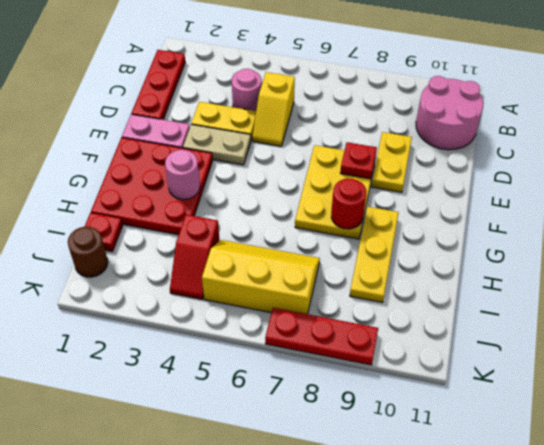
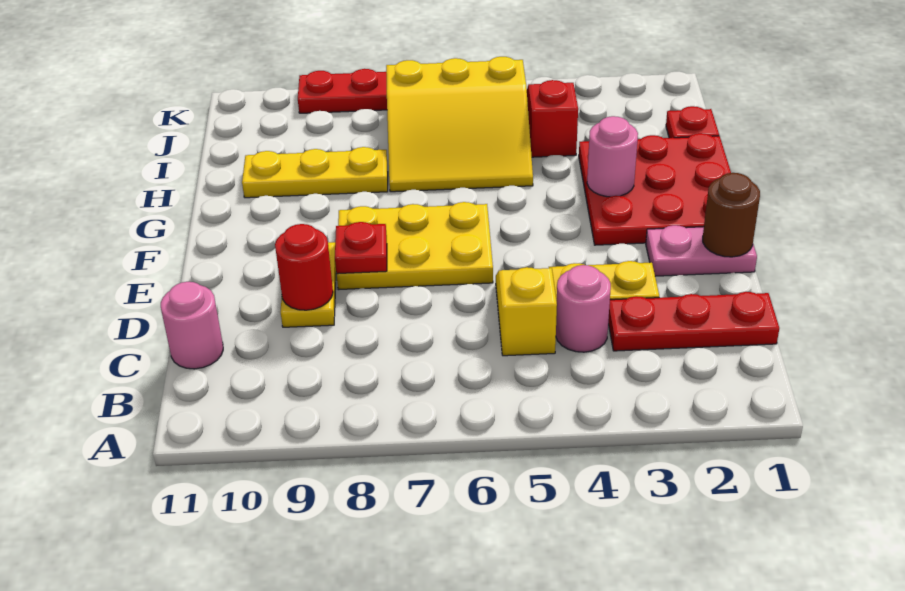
red 1x3 plate [131,50,185,120] -> red 1x3 plate turned to [608,292,779,351]
pink 2x2 round brick [416,76,483,150] -> pink 1x1 round brick [161,282,223,369]
tan 1x2 plate [183,124,251,165] -> none
yellow 2x3 plate [295,145,375,239] -> yellow 2x3 plate turned to [336,202,493,290]
red 1x1 round brick [331,179,366,229] -> red 1x1 round brick moved to [275,224,333,310]
yellow 1x3 plate [350,207,399,303] -> yellow 1x3 plate turned to [242,147,388,198]
yellow 2x3 slope [202,240,320,314] -> yellow 3x3 slope [386,57,533,192]
brown 1x1 round brick [68,227,108,277] -> brown 1x1 round brick moved to [703,173,760,257]

